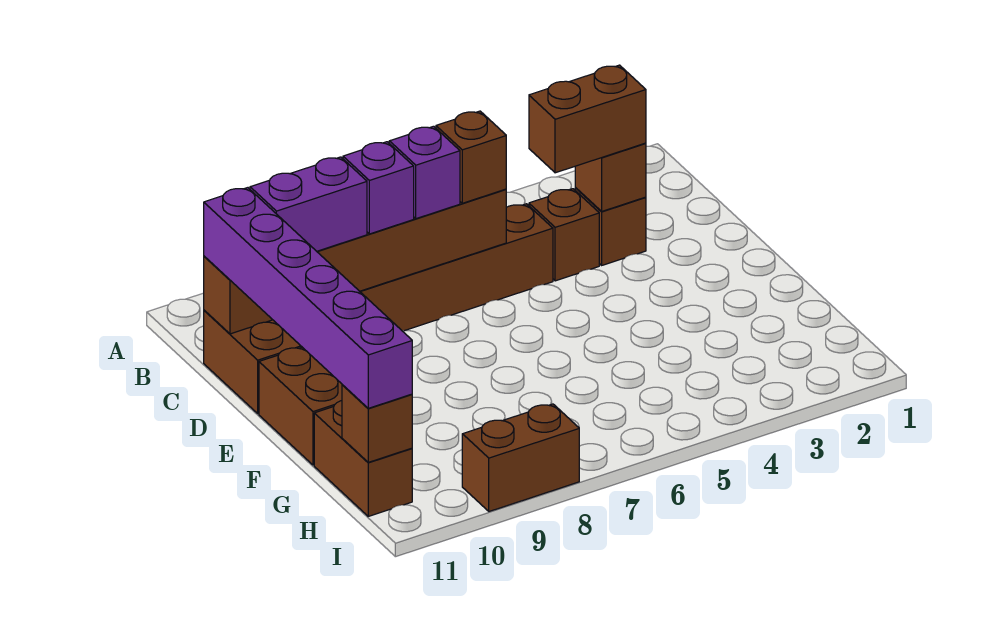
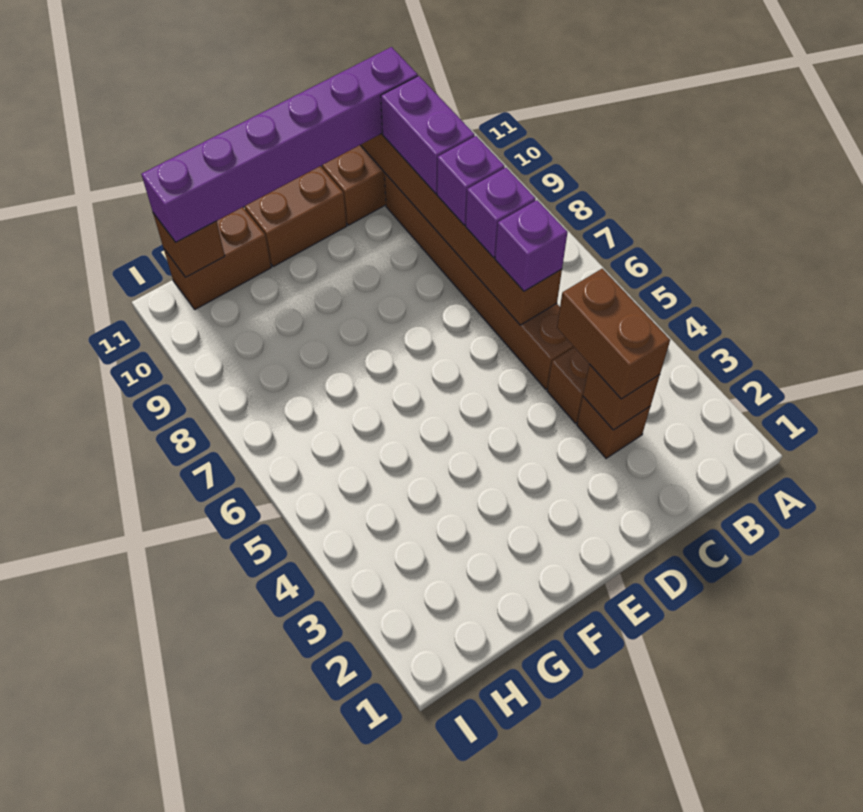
brown 1x1 brick [436,111,506,203] -> purple 1x1 brick [495,200,568,291]
brown 1x2 brick [462,404,579,511] -> none

